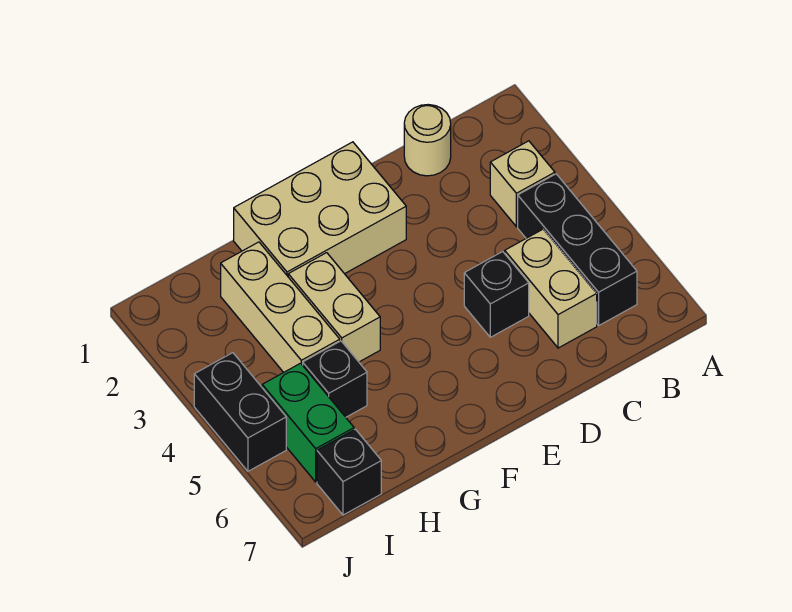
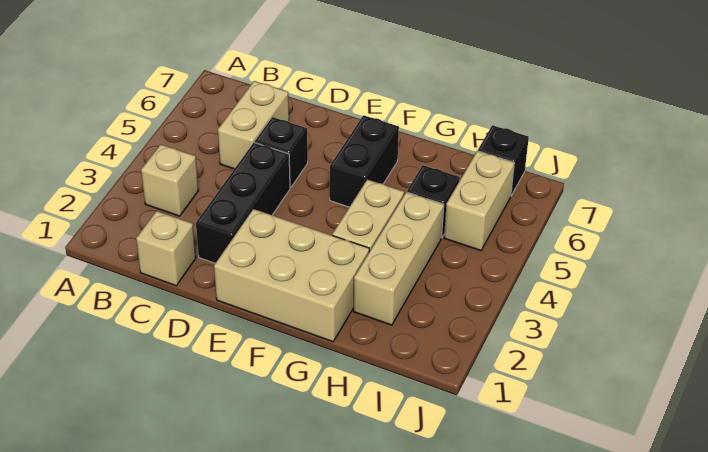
black 1x3 brick [518,174,637,326] -> black 1x3 brick moved to [196,143,290,263]
tan 1x1 round brick [404,105,451,176] -> tan 1x1 brick [136,211,196,286]
green 1x2 brick [262,363,354,482] -> tan 1x2 brick [444,151,514,251]
black 1x2 brick [194,353,286,471] -> black 1x2 brick moved to [330,115,399,207]

